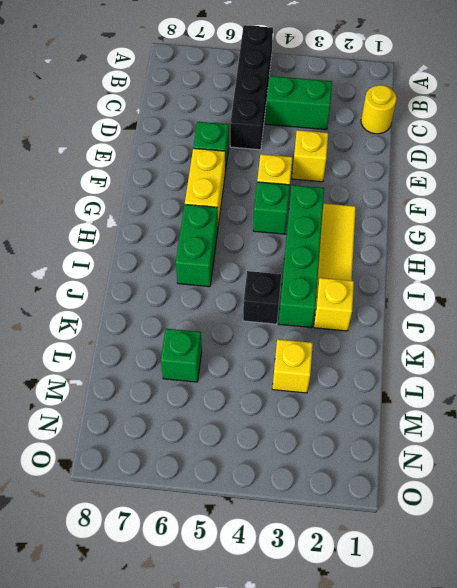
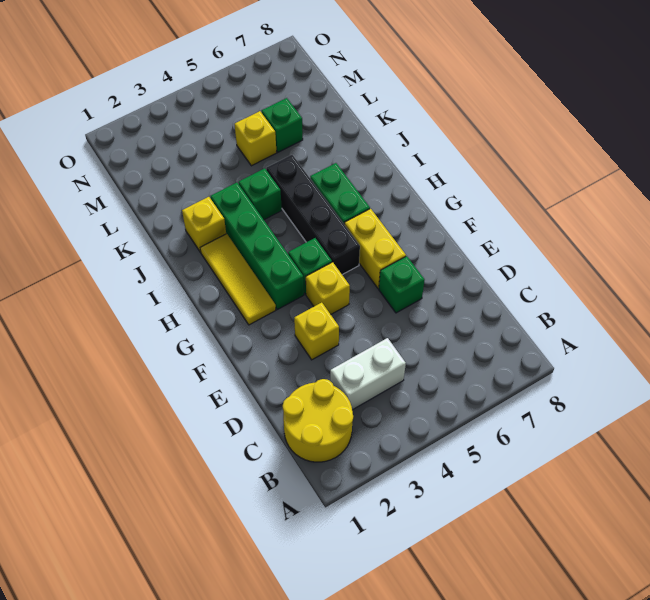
black 1x4 brick [230,25,273,150] -> black 1x4 brick moved to [266,155,360,275]
yellow 1x1 round brick [361,85,397,134] -> yellow 2x2 round brick [283,379,353,462]
green 1x2 brick [265,76,332,130] -> white 1x2 brick [330,338,406,410]
black 1x1 brick [243,271,281,324] -> green 1x1 brick [239,168,282,220]
yellow 1x1 brick [272,339,313,393] -> yellow 1x1 brick moved to [235,111,277,166]

